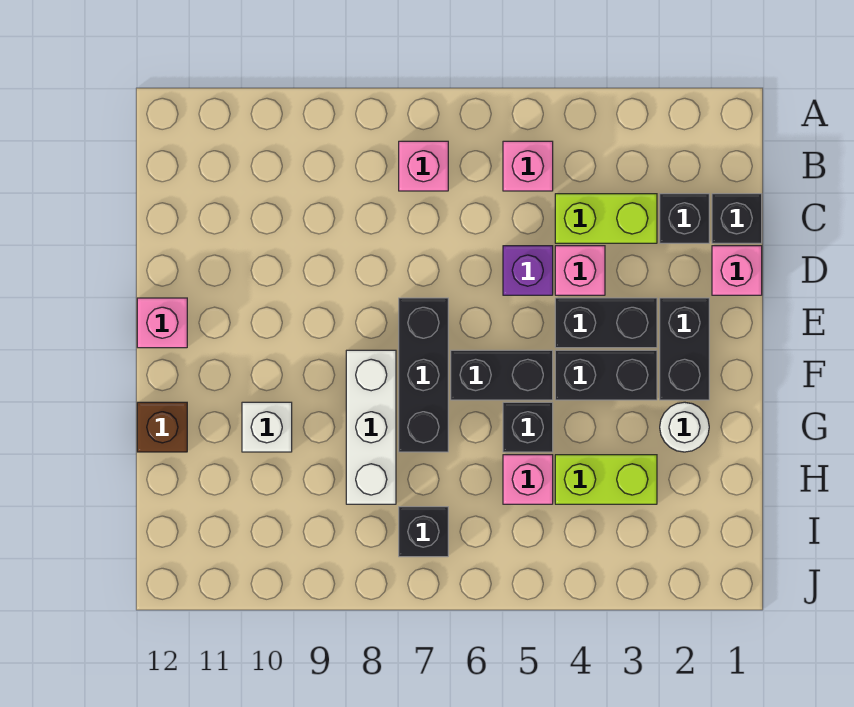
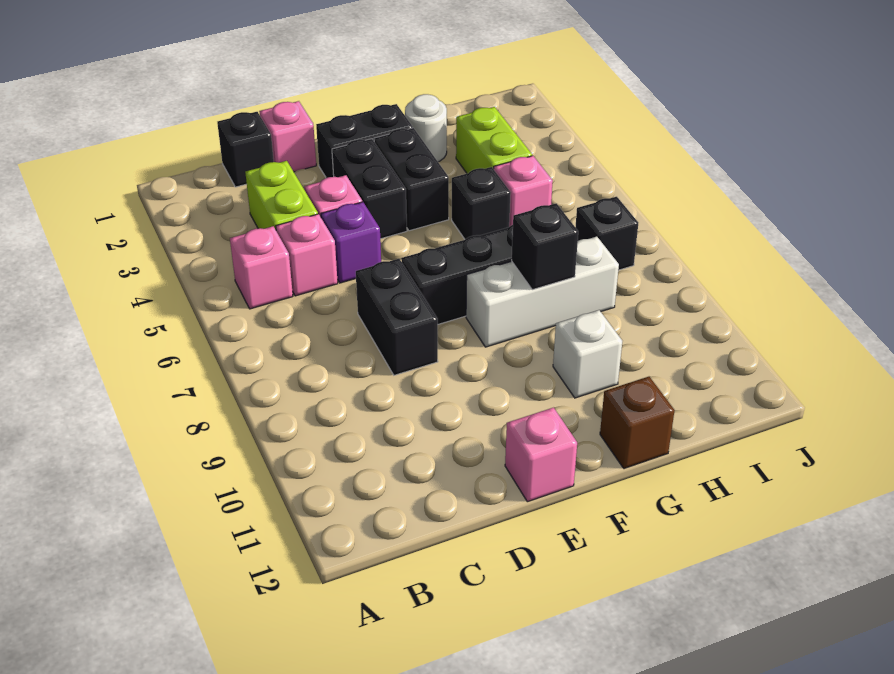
pink 1x1 brick [399,141,448,191] -> pink 1x1 brick moved to [276,214,338,296]
black 1x1 brick [660,194,709,243] -> black 1x1 brick moved to [512,203,578,290]
black 1x2 brick [451,350,553,400] -> black 1x2 brick moved to [356,259,438,375]

